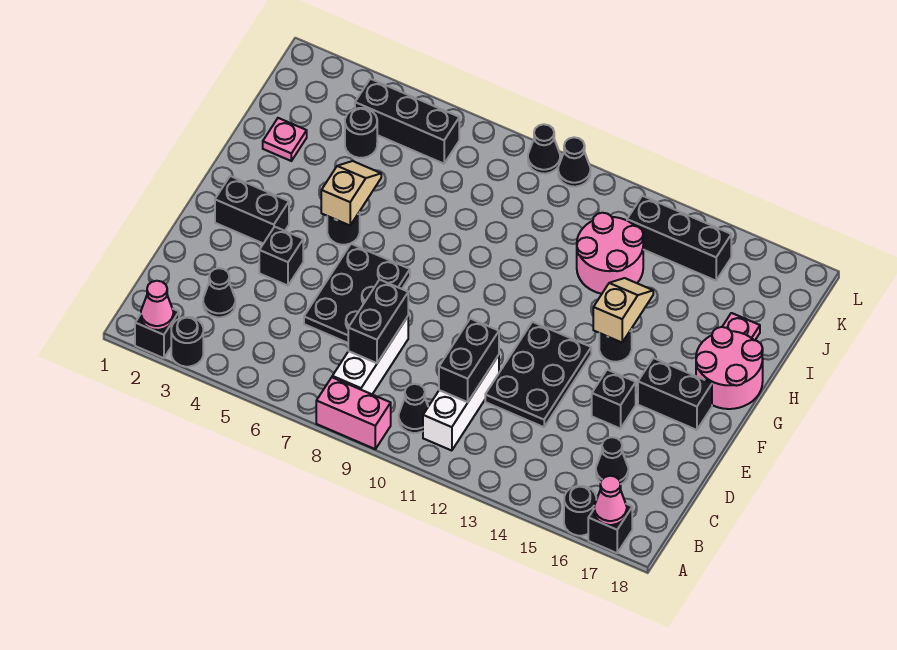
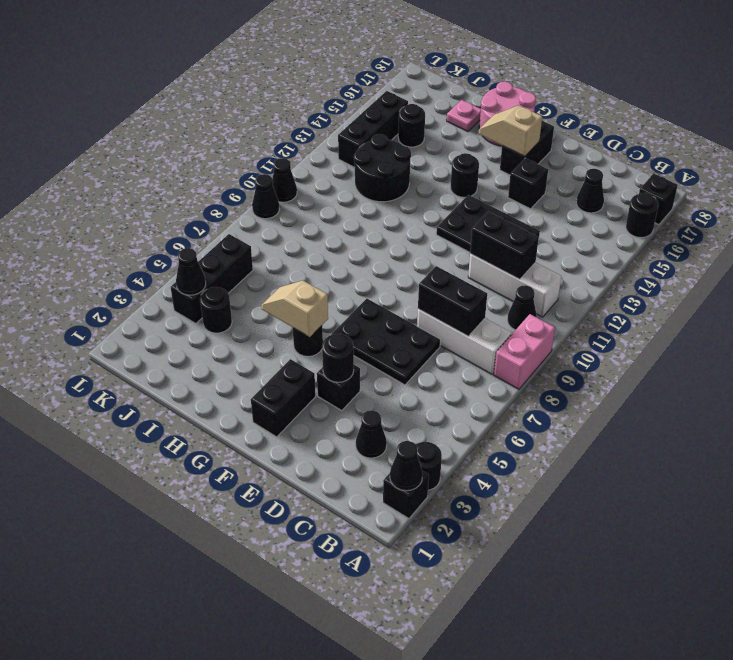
pink 1x1 cone [141,281,173,330] -> black 1x1 cone [390,441,423,491]
pink 1x1 cone [594,476,627,525] -> none
none -> black 1x1 round brick [322,334,354,382]
tan 1x2 slope [593,278,653,342] -> tan 1x2 slope moved to [479,105,542,156]
pink 1x1 plate [263,118,307,161] -> none
pink 2x2 round brick [577,213,643,294] -> black 2x2 round brick [354,134,411,202]
none -> black 1x1 round brick [398,104,425,147]
none -> black 1x1 cone [176,248,206,295]

